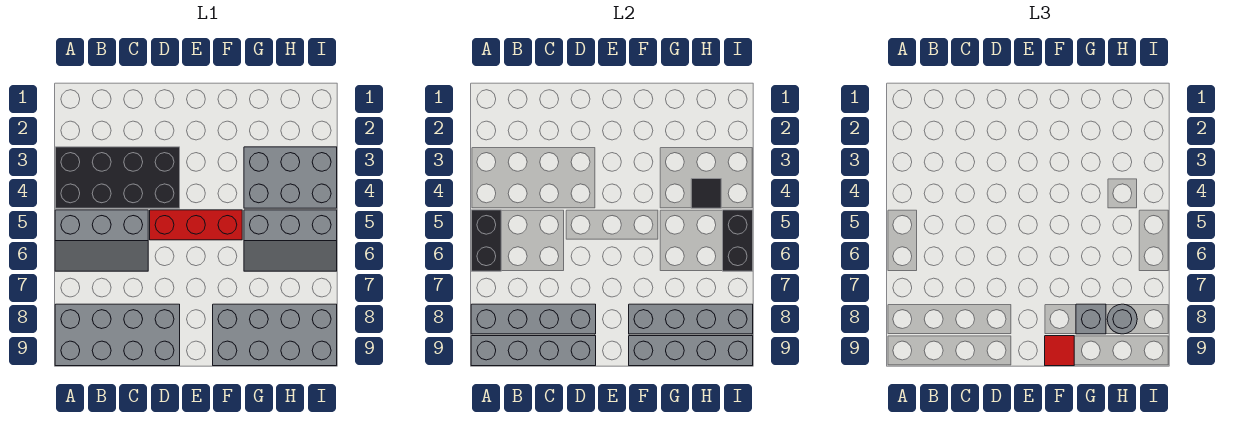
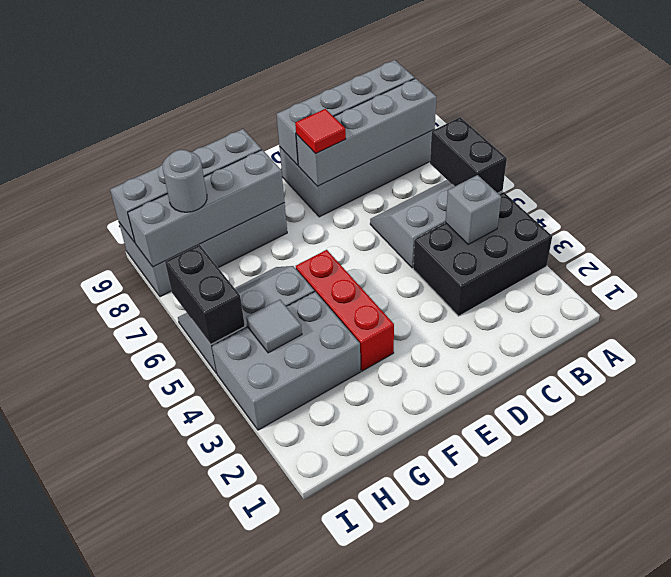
black 2x4 brick [55,147,180,208] -> black 2x3 brick [413,192,552,316]
red 1x3 brick [150,210,242,240] -> red 1x3 brick turned to [296,250,394,371]
red 1x1 tile [1045,336,1074,366] -> red 1x1 tile moved to [295,109,346,154]
grey 1x1 brick [1076,304,1106,334] -> grey 1x1 brick moved to [445,175,501,244]
black 1x1 tile [691,179,721,208] -> grey 1x1 tile [246,300,302,353]

